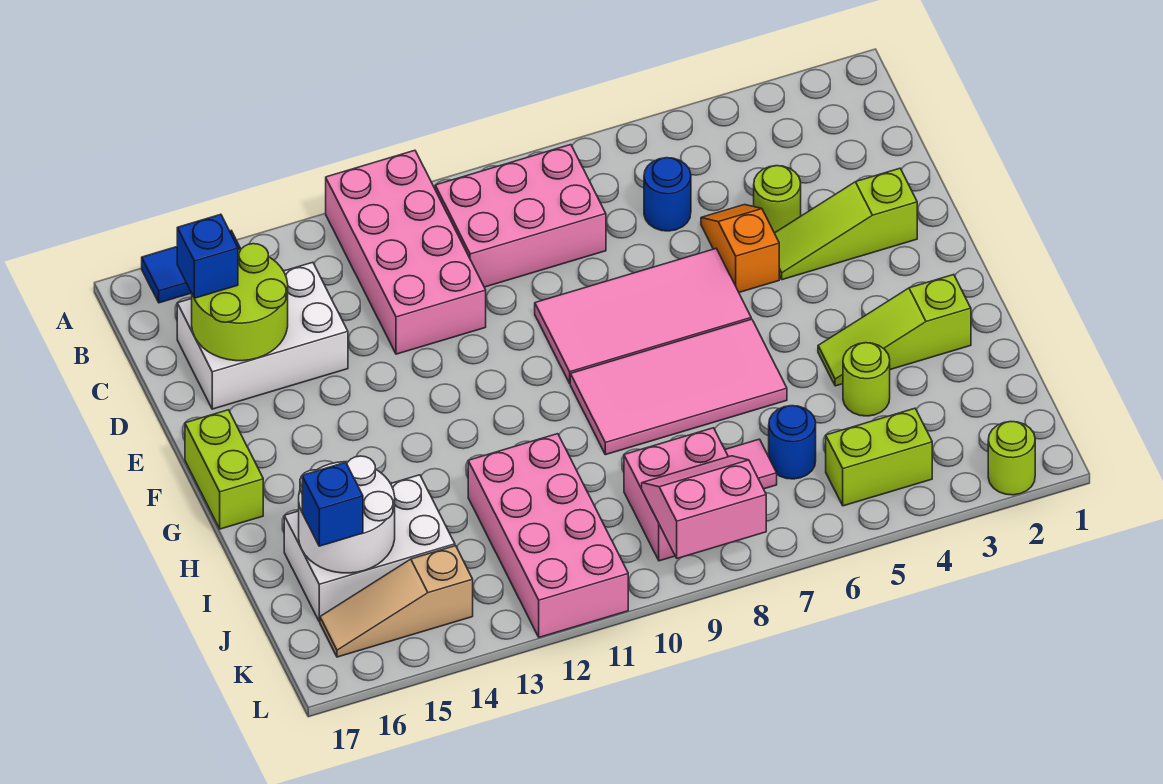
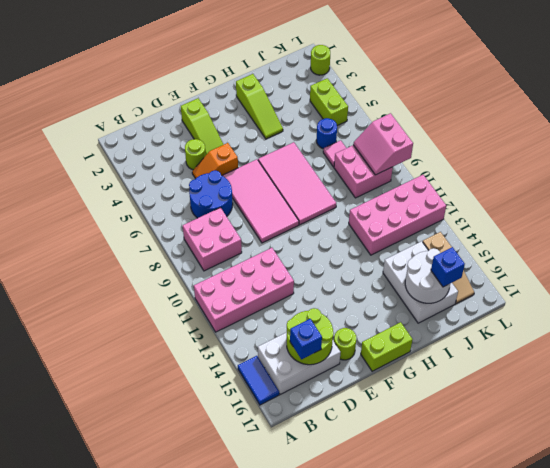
pink 2x3 brick [435,145,606,287] -> pink 2x2 brick [183,208,242,271]
blue 1x1 round brick [644,158,691,231] -> blue 2x2 round brick [189,171,233,218]
white 2x3 brick [177,262,348,409] -> white 2x3 brick turned to [258,332,341,394]
lime 1x1 round brick [843,343,890,416] -> lime 1x1 round brick moved to [334,328,356,360]

